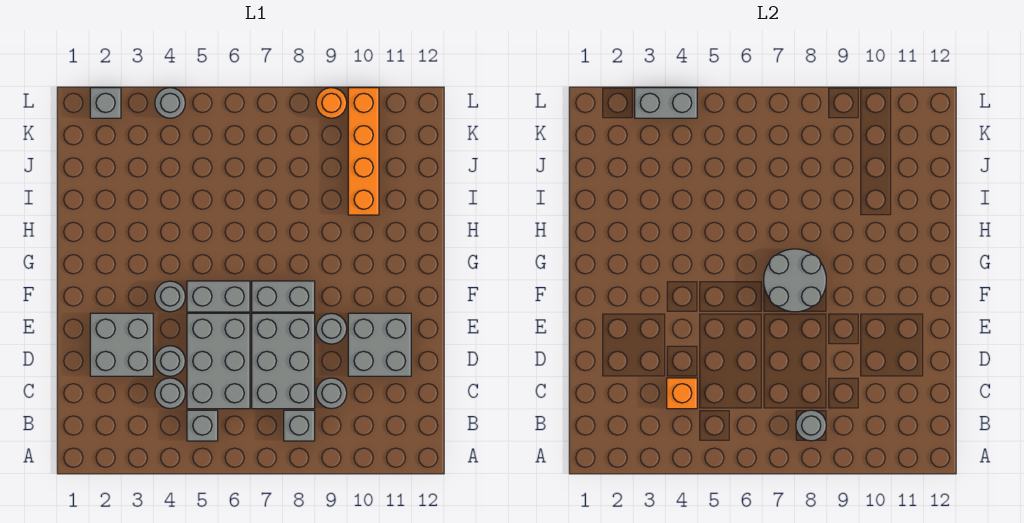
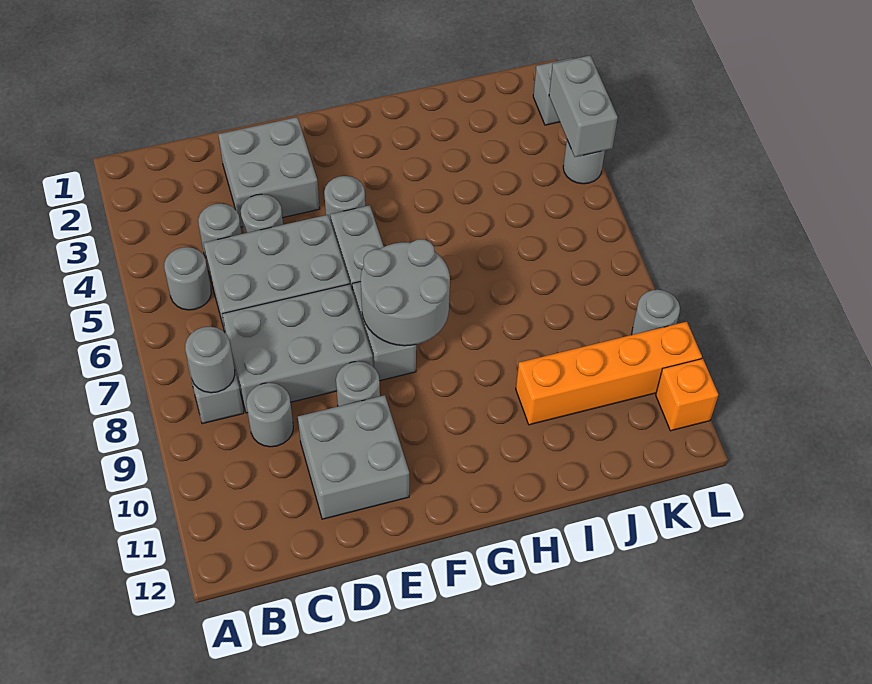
grey 1x1 brick [187,410,218,441] -> grey 1x1 round brick [164,247,211,310]
orange 1x1 brick [667,378,697,409] -> orange 1x1 brick moved to [656,359,718,431]
orange 1x1 round brick [316,88,347,118] -> grey 1x1 round brick [632,290,680,335]

